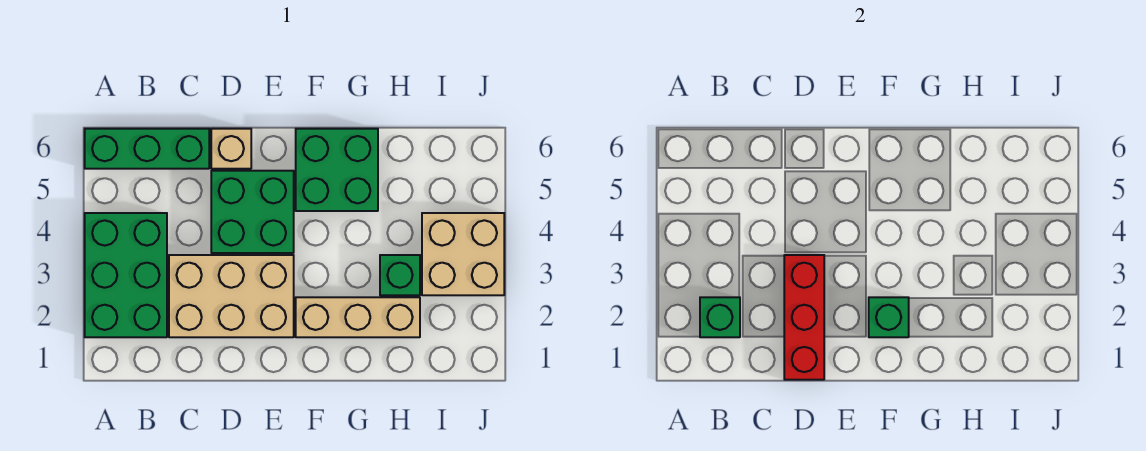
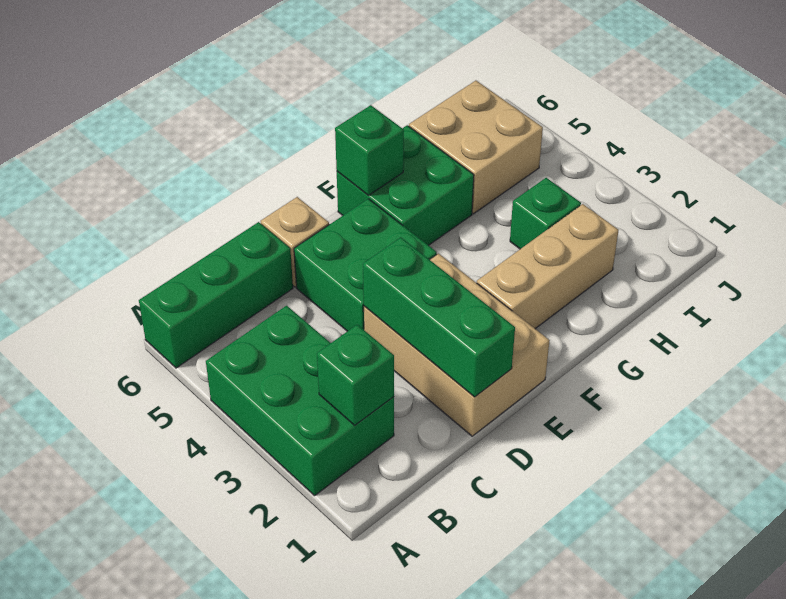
tan 2x3 brick [169,255,294,337] -> tan 2x3 brick turned to [364,254,550,436]
red 1x3 brick [784,255,824,380] -> green 1x3 brick [363,238,515,397]
green 1x1 brick [869,297,909,337] -> green 1x1 brick moved to [335,105,404,195]
tan 2x2 brick [422,213,504,295] -> tan 2x2 brick moved to [409,81,543,214]

